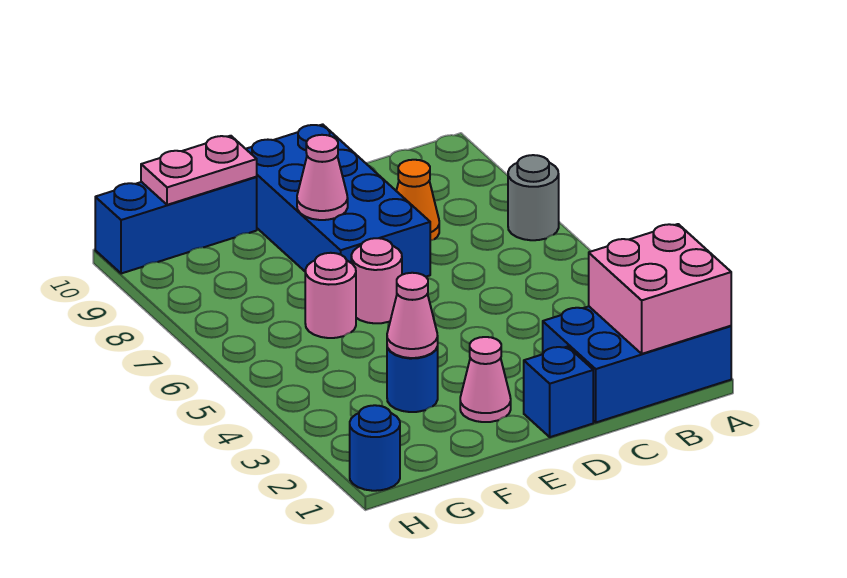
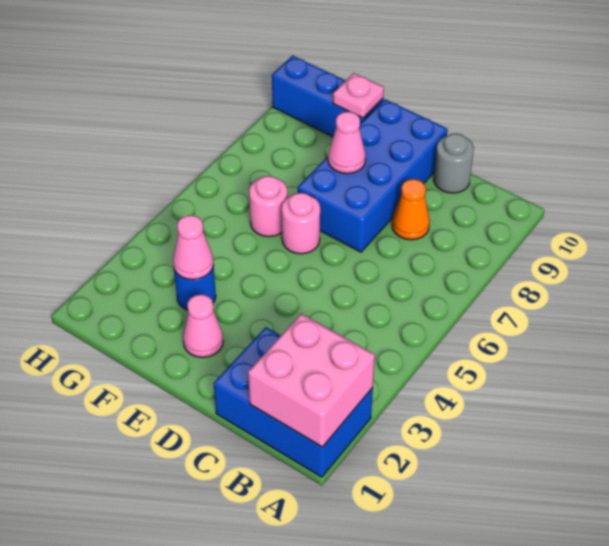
grey 1x1 round brick [508,155,559,240] -> grey 1x1 round brick moved to [434,133,474,193]
blue 1x1 brick [524,347,593,437] -> none
pink 1x2 plate [141,136,257,205] -> pink 1x1 plate [333,73,384,118]
blue 1x1 round brick [350,405,400,491] -> none

